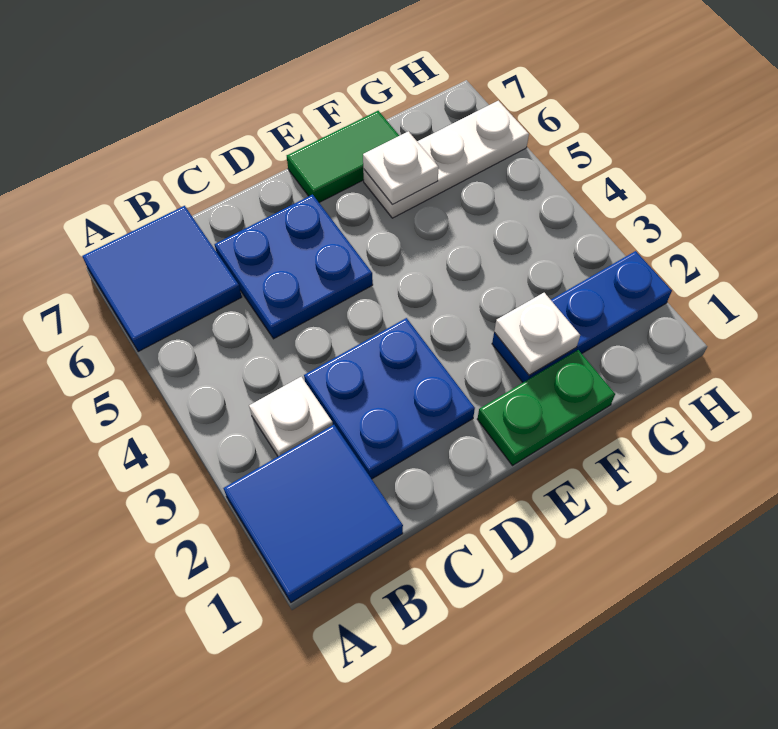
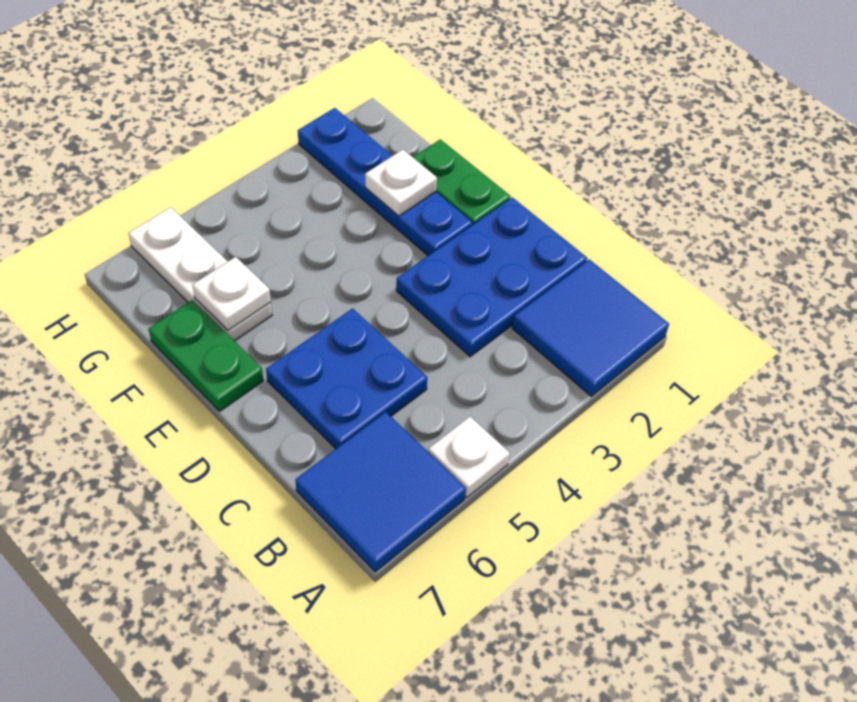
white 1x1 plate [249,377,333,456] -> white 1x1 plate moved to [428,416,510,498]
blue 2x2 plate [304,318,475,479] -> blue 2x3 plate [396,197,587,357]
green 1x2 tile [287,111,399,202] -> green 1x2 plate [148,300,263,411]
blue 1x3 plate [492,251,672,382] -> blue 1x4 plate [298,108,473,256]

